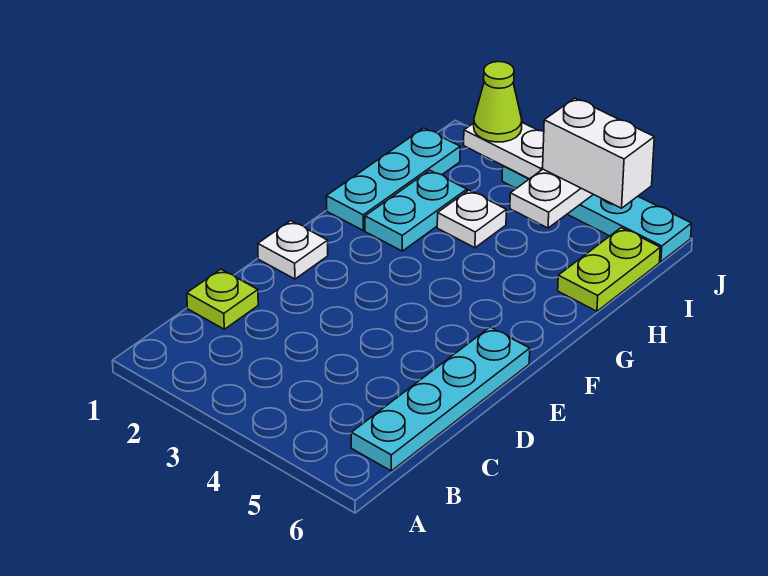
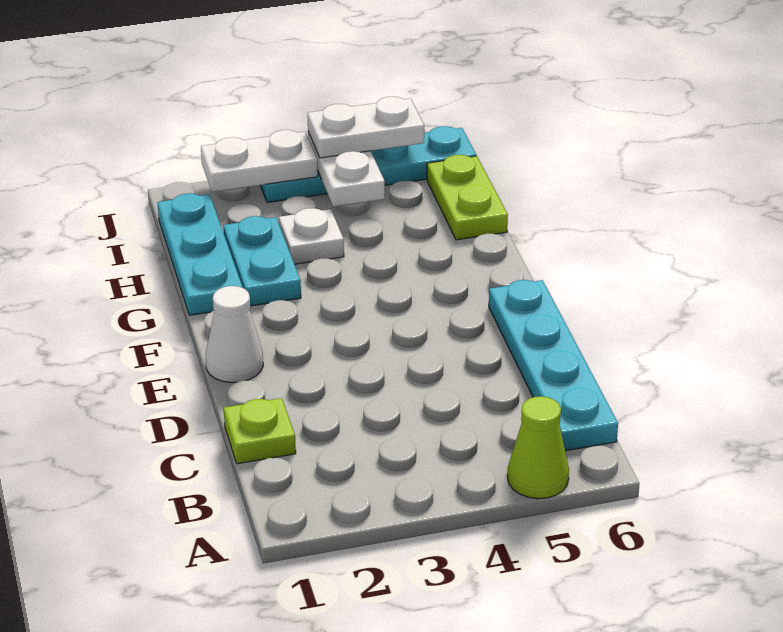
white 1x1 plate [258,221,328,279] -> white 1x1 cone [206,286,263,383]
lime 1x1 cone [474,62,522,142] -> lime 1x1 cone moved to [507,396,569,499]
white 1x2 brick [543,98,654,208] -> white 1x2 plate [308,97,424,158]

